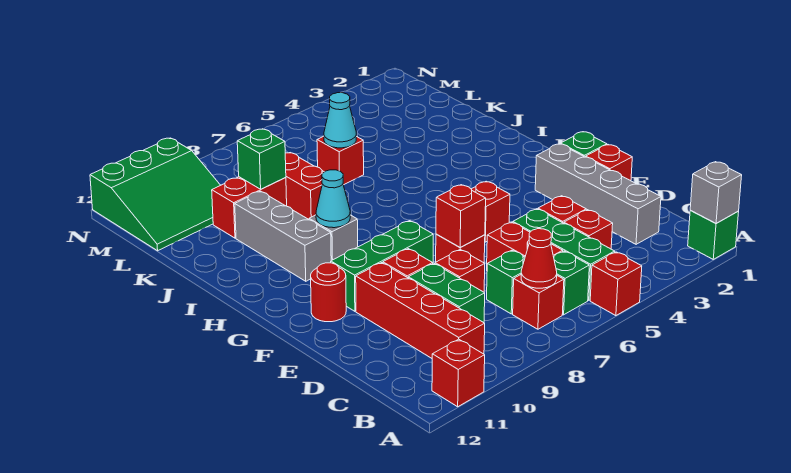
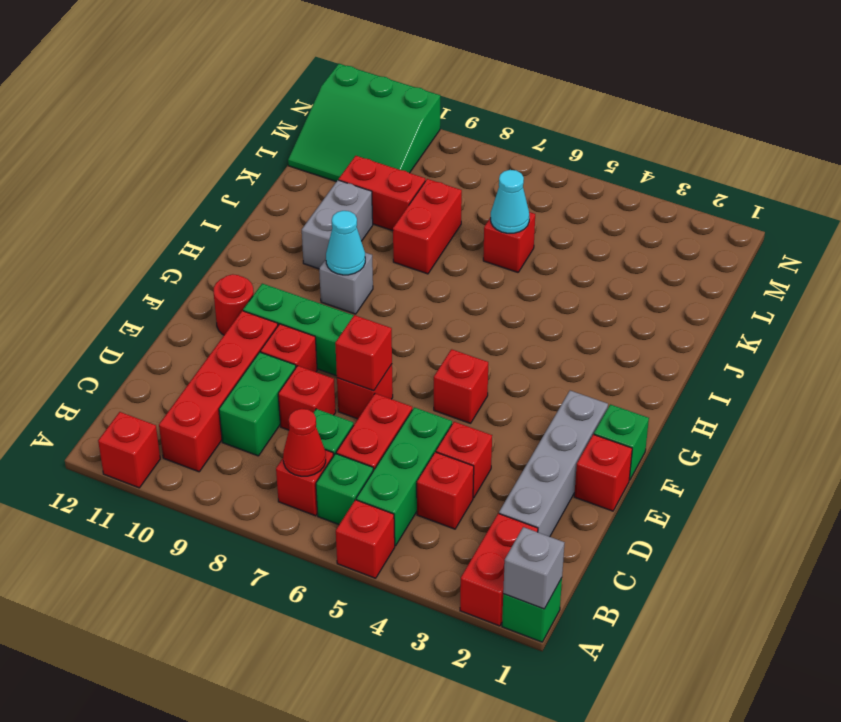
none -> red 1x2 brick [460,513,538,626]
grey 1x3 brick [235,191,331,281] -> grey 1x2 brick [302,180,373,269]
green 1x1 brick [237,129,286,189] -> none

